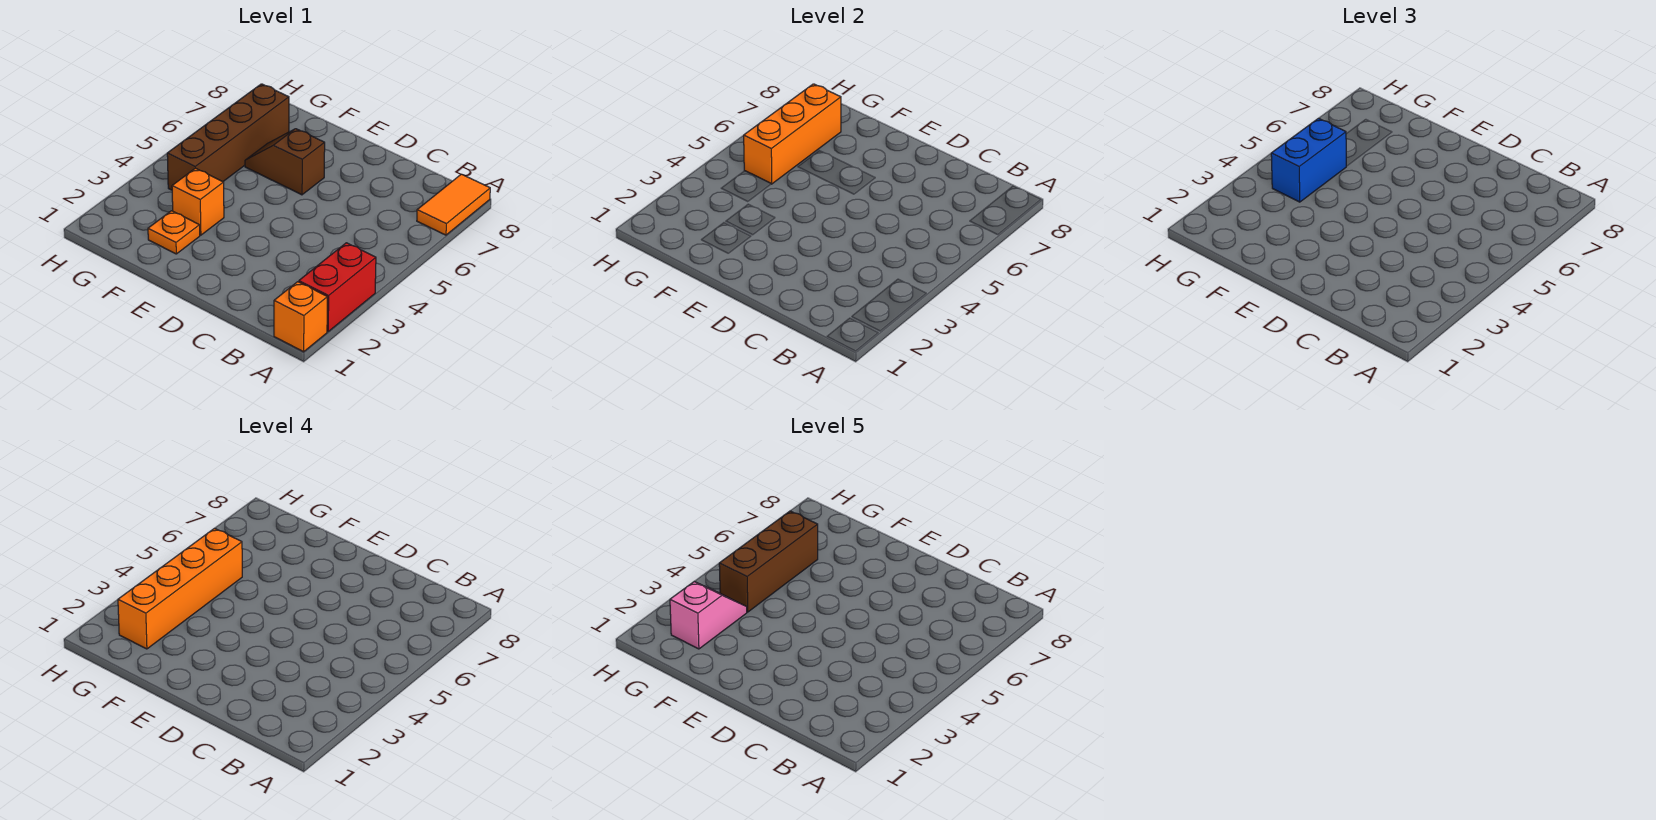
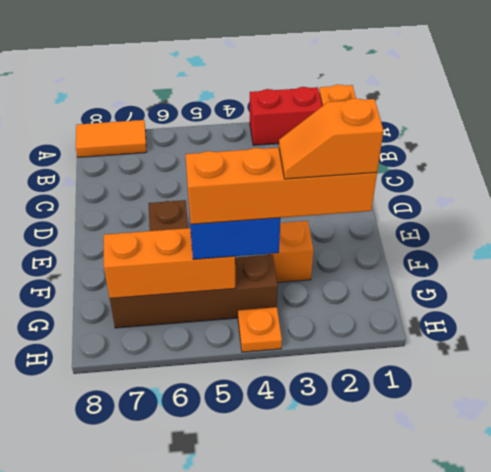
orange 1x1 plate [148,211,200,254] -> orange 1x1 plate moved to [238,307,282,352]
pink 1x2 slope [670,582,747,649] -> orange 1x2 slope [279,98,383,179]
brown 1x3 brick [719,511,818,612] -> none

